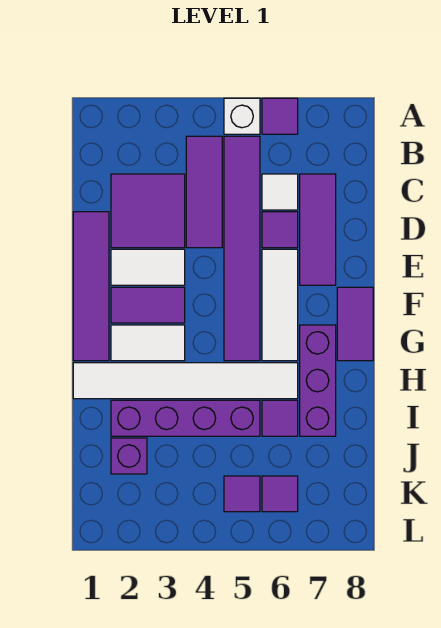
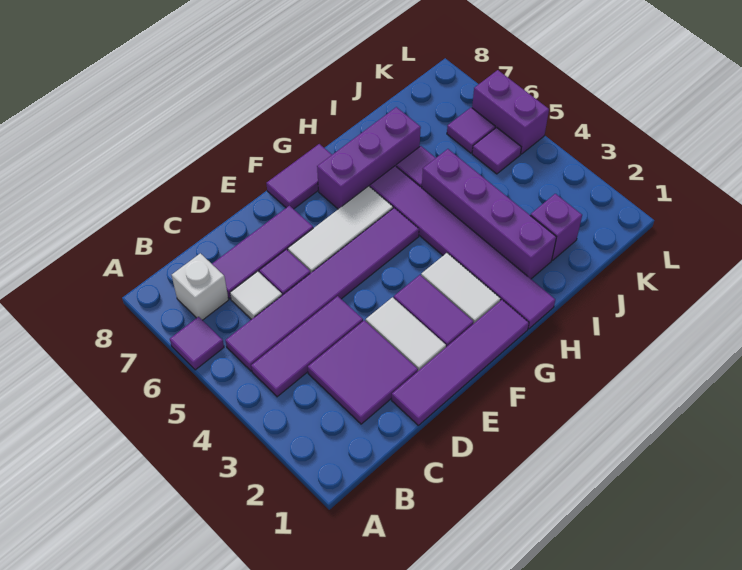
white 1x1 brick [224,98,260,134] -> white 1x1 brick moved to [172,253,229,320]
white 1x6 tile [73,363,298,399] -> purple 1x6 tile [370,166,555,329]
none -> purple 1x2 brick [472,70,549,154]

